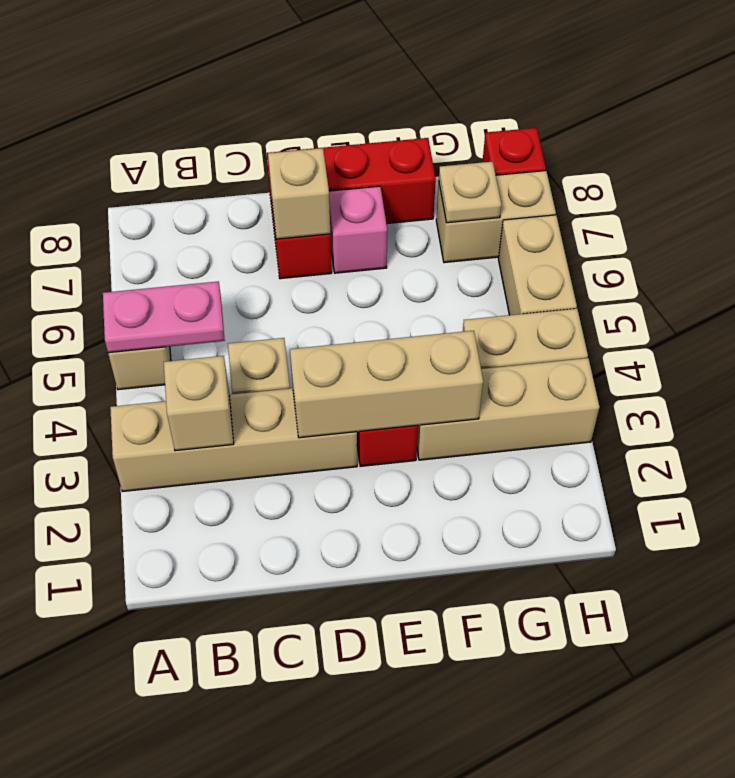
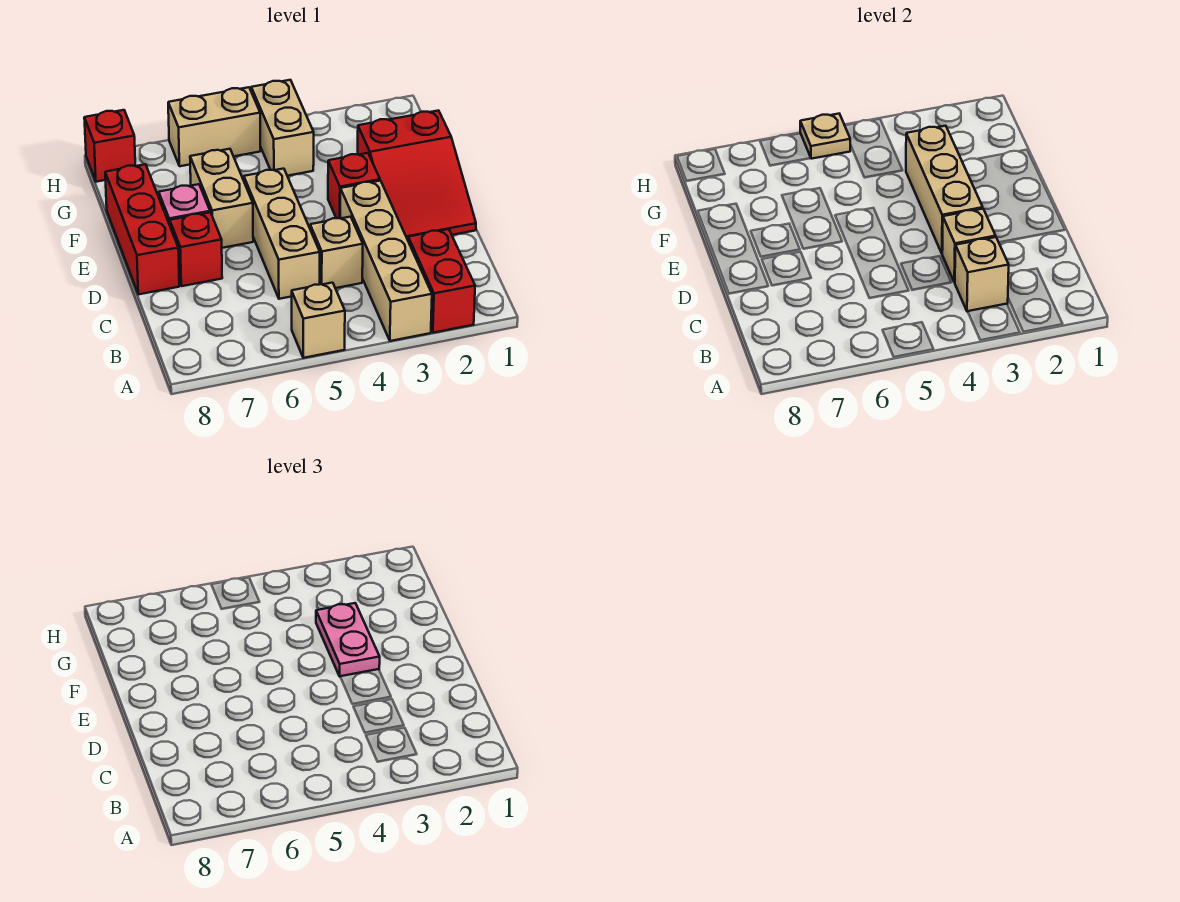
none -> red 1x2 brick [408,229,475,333]
pink 1x2 plate [103,281,225,353] -> pink 1x2 plate moved to [316,603,380,676]
none -> red 2x3 slope [358,111,476,240]
tan 1x1 brick [268,148,330,239] -> tan 1x1 brick moved to [942,209,996,283]
tan 1x3 brick [417,358,600,460] -> tan 1x3 brick moved to [244,169,320,299]
tan 1x2 brick [436,171,556,263] -> tan 1x2 brick moved to [190,149,253,248]
tan 1x1 plate [439,162,502,223] -> tan 1x1 plate moved to [800,114,850,159]

